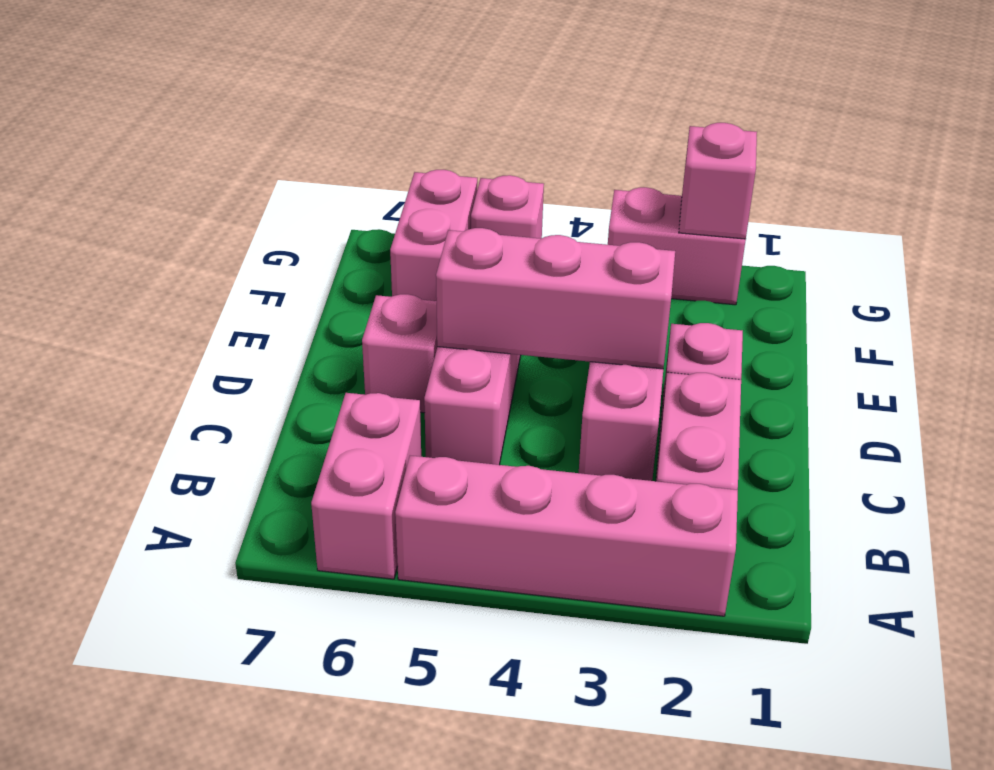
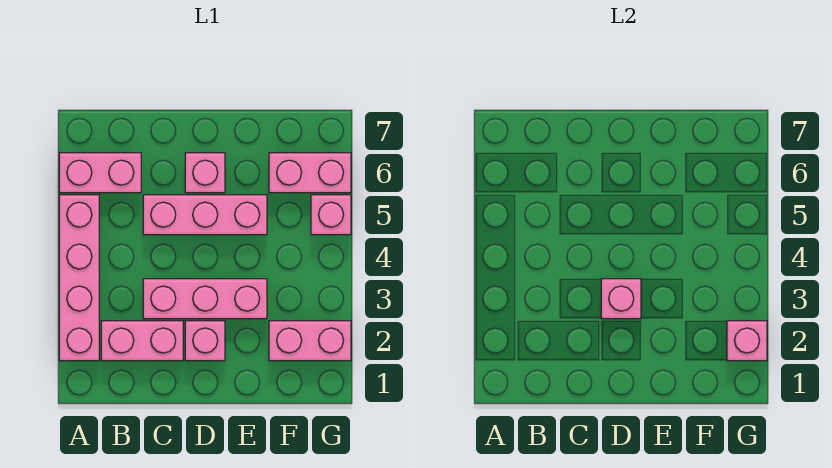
pink 1x3 brick [436,228,675,369] -> pink 1x1 brick [601,279,641,319]
pink 1x2 brick [608,187,746,305] -> pink 1x2 brick turned to [269,321,351,361]

